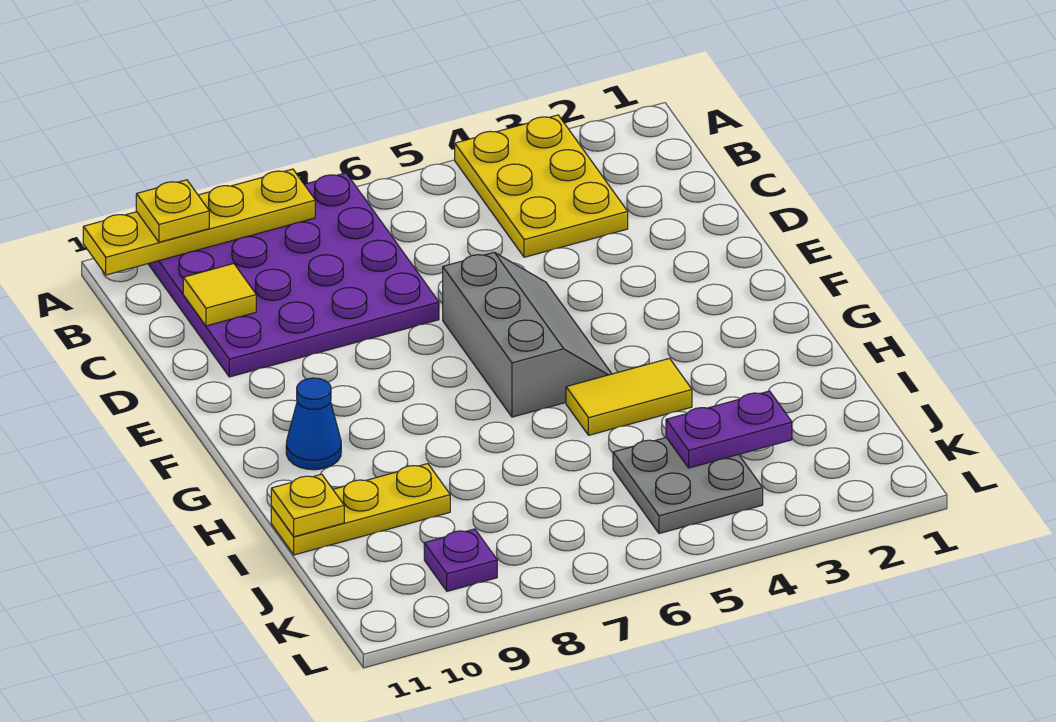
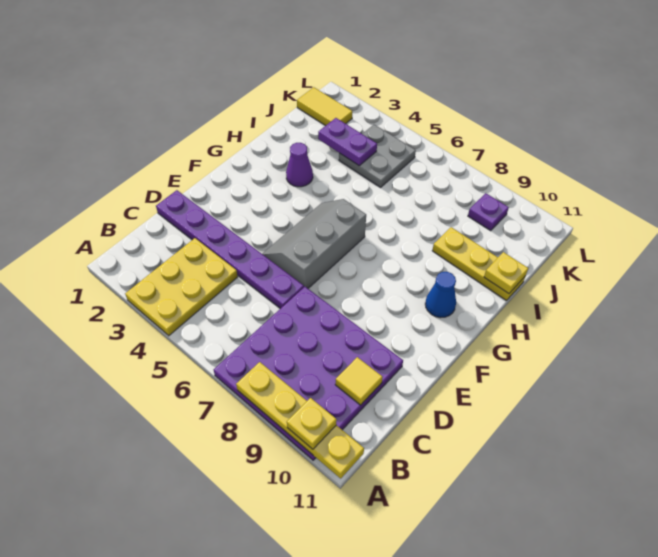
none -> purple 1x6 plate [156,190,304,309]
none -> purple 1x1 cone [286,143,313,187]
yellow 1x2 tile [566,358,692,435] -> yellow 1x2 tile moved to [297,87,352,126]

